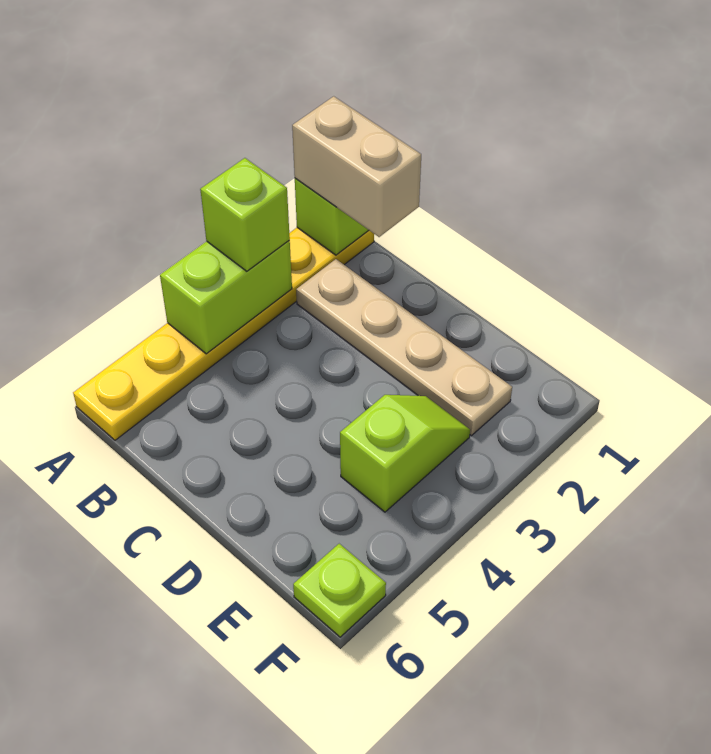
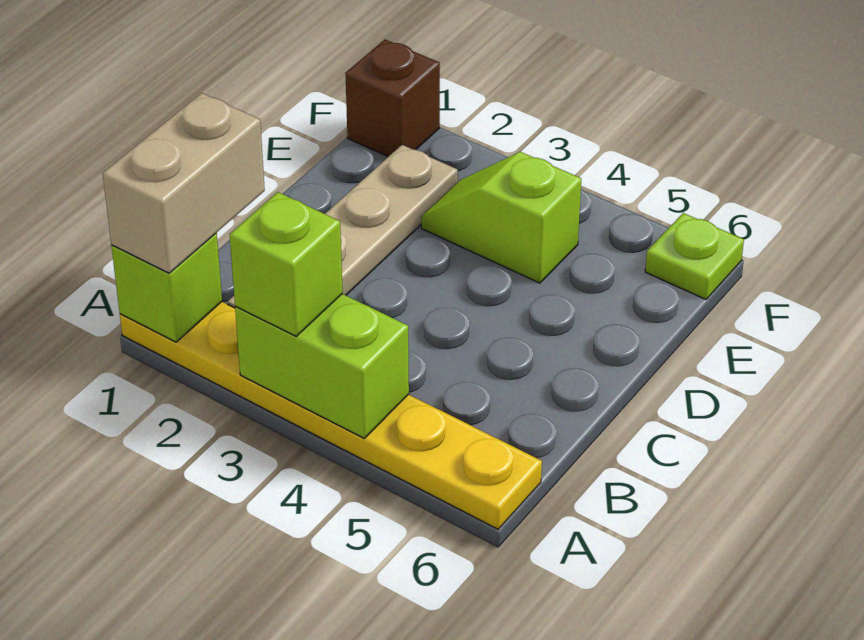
none -> brown 1x1 brick [345,39,440,157]

